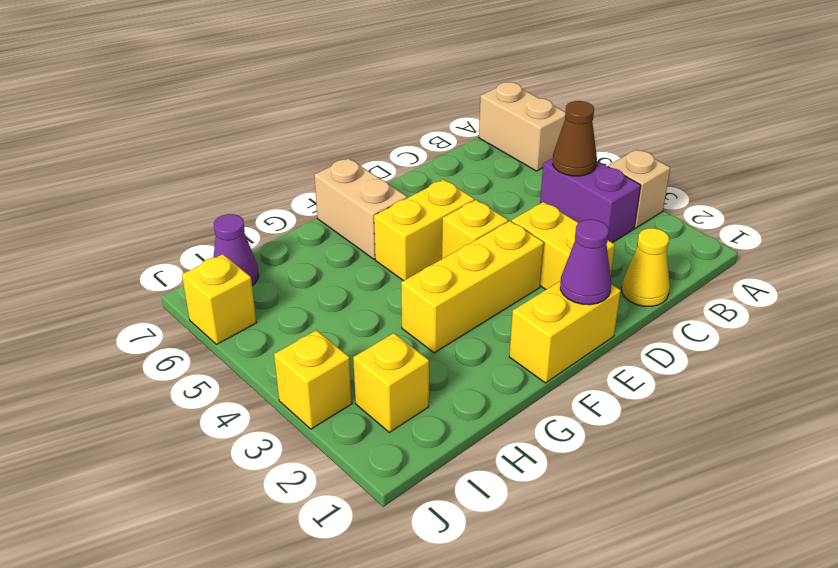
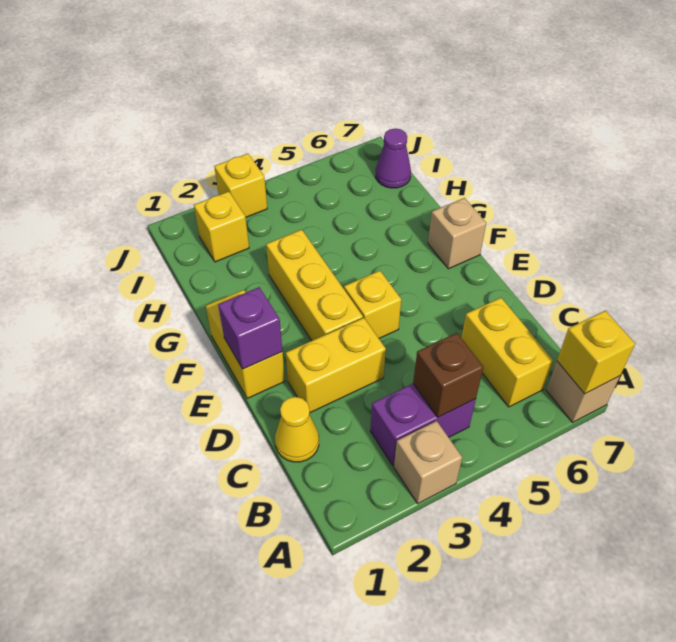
tan 1x2 brick [479,82,565,171] -> tan 1x1 brick [546,362,620,422]
brown 1x1 cone [553,101,597,176] -> brown 1x1 brick [413,333,483,417]
purple 1x1 cone [560,220,611,305] -> purple 1x1 brick [218,287,282,369]
yellow 1x2 brick [374,180,474,281] -> yellow 1x2 brick moved to [461,298,553,407]
tan 1x2 brick [314,158,407,259] -> tan 1x1 brick [428,198,486,269]
yellow 1x1 brick [182,254,257,344] -> yellow 1x1 brick moved to [557,311,635,394]

